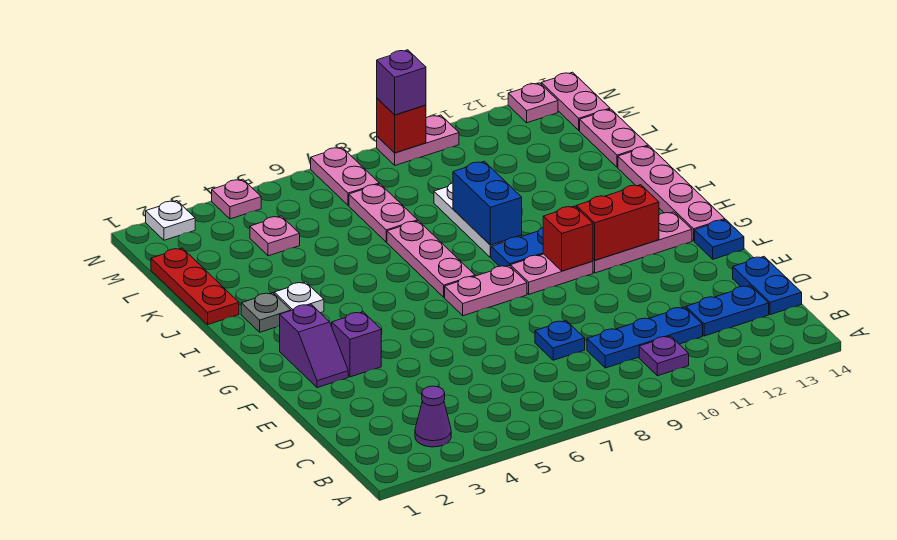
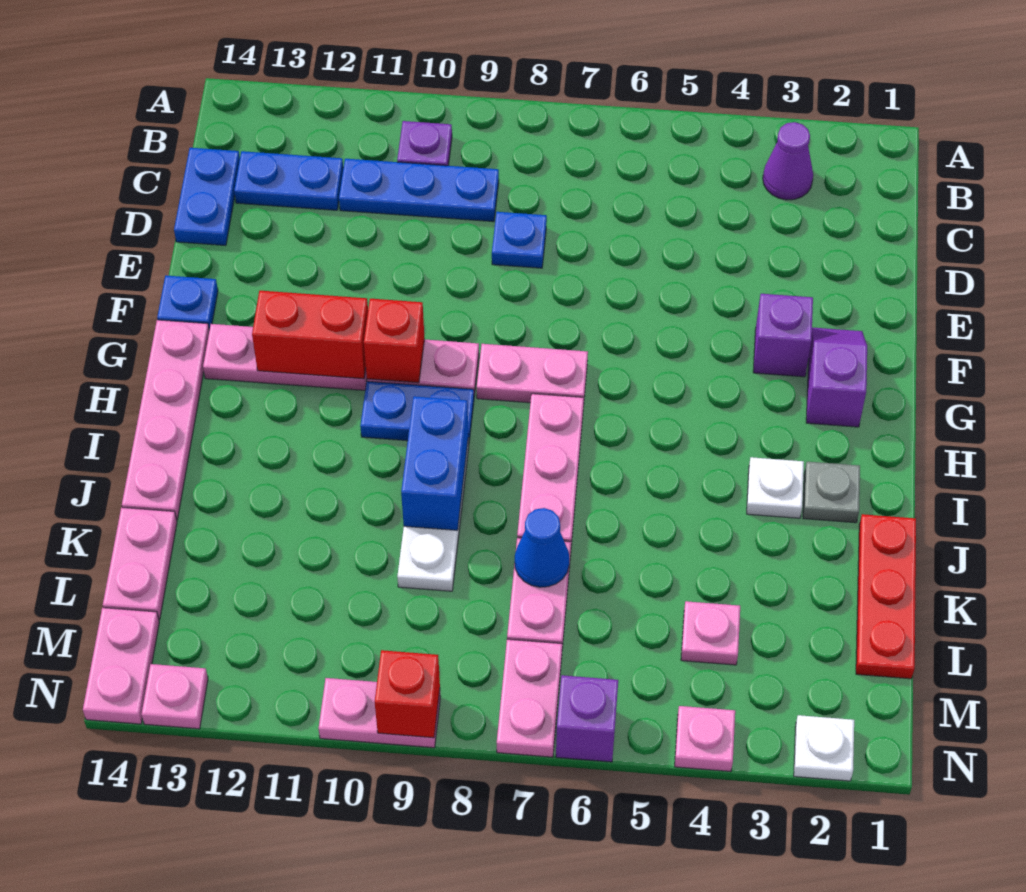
none -> blue 1x1 cone [515,508,569,587]
purple 1x1 brick [377,50,426,115] -> purple 1x1 brick moved to [556,675,618,762]

